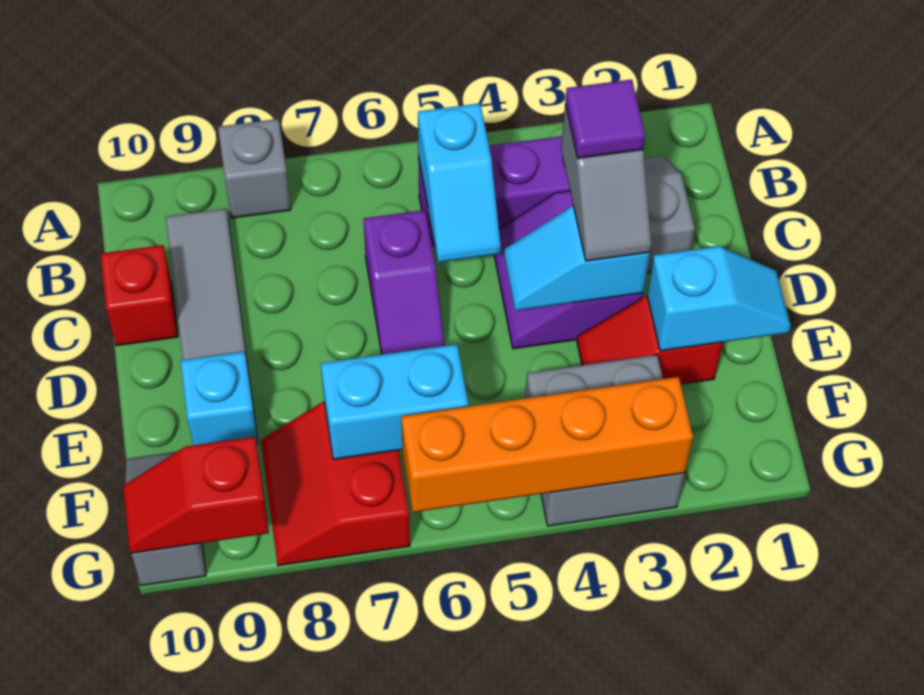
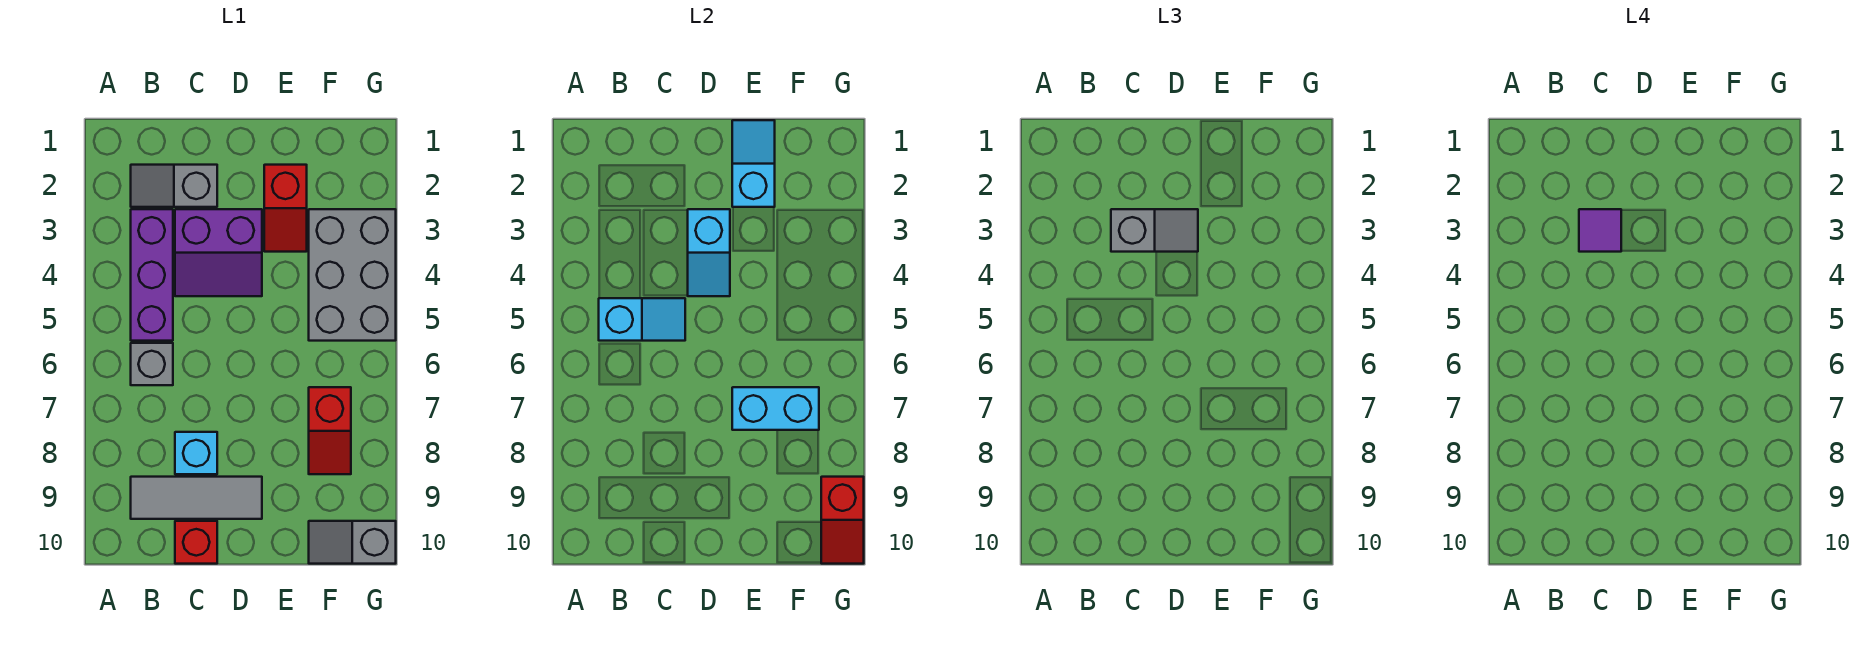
grey 1x1 brick [218,119,291,218] -> grey 1x1 brick moved to [131,343,173,385]
purple 1x2 slope [364,210,445,354] -> none
cyan 1x1 brick [181,351,258,445] -> cyan 1x1 brick moved to [175,432,217,474]
grey 2x2 brick [525,355,685,526] -> grey 2x3 brick [309,209,396,341]
cyan 1x2 brick [321,344,468,459] -> cyan 1x2 brick turned to [732,387,819,430]
red 2x2 slope [261,402,410,565] -> red 1x2 slope [309,387,351,474]
orange 1x4 brick [401,377,693,512] -> none

